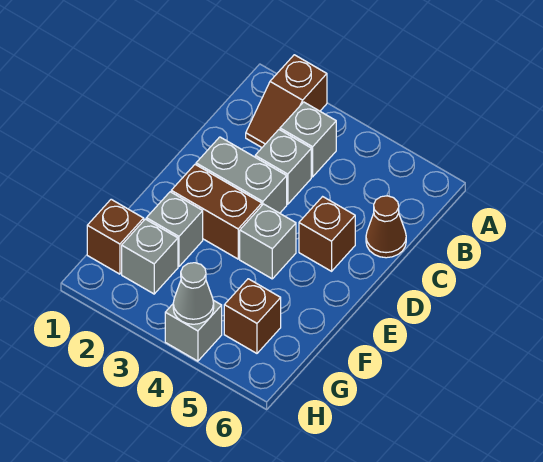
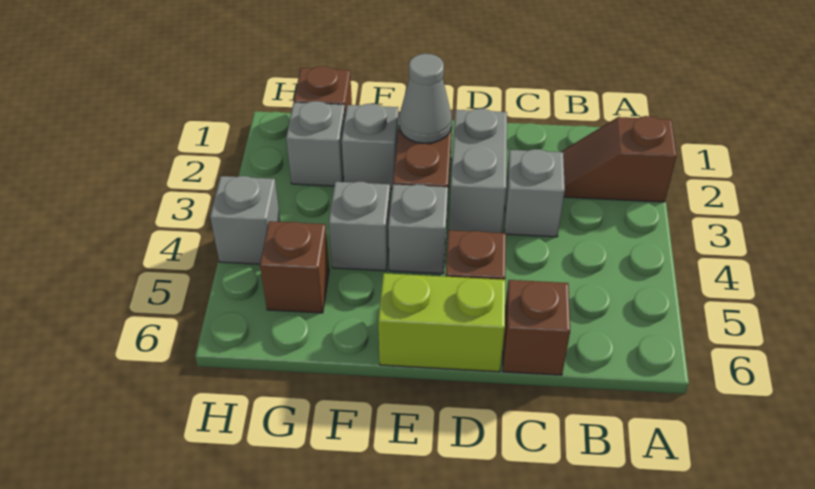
grey 1x1 brick [280,102,336,177] -> grey 1x1 brick moved to [329,182,390,271]
brown 1x1 cone [366,196,406,258] -> brown 1x1 brick [503,280,570,375]
none -> lime 1x2 brick [378,273,505,372]
grey 1x1 cone [173,263,214,324] -> grey 1x1 cone moved to [399,54,452,143]

